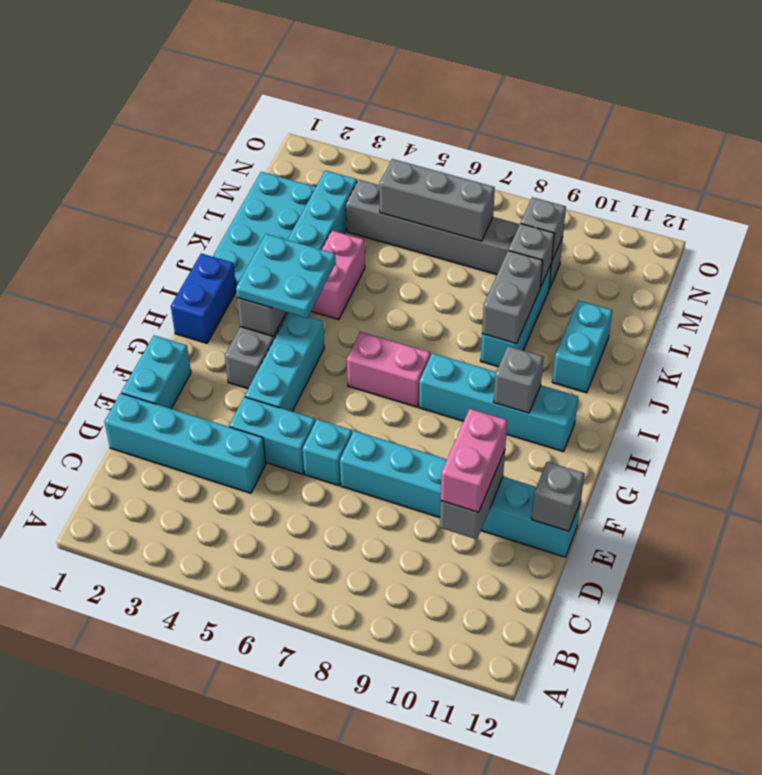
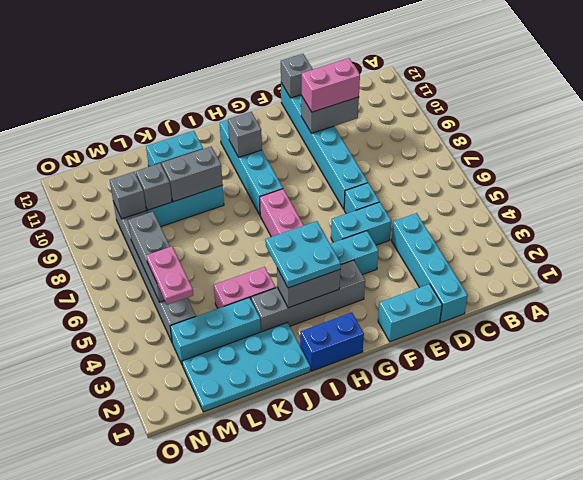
cyan 1x2 brick [229,397,315,474] -> cyan 1x2 brick turned to [331,202,391,245]
none -> pink 1x2 plate [146,246,193,305]

